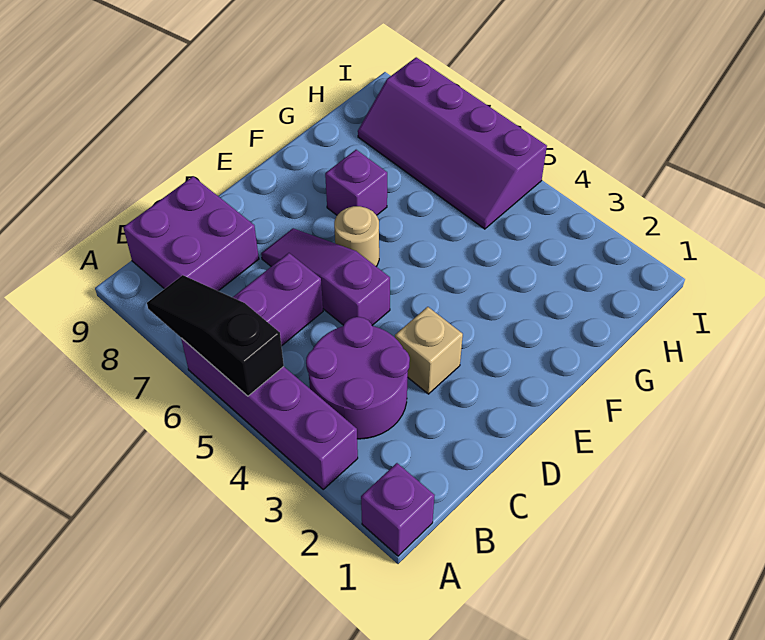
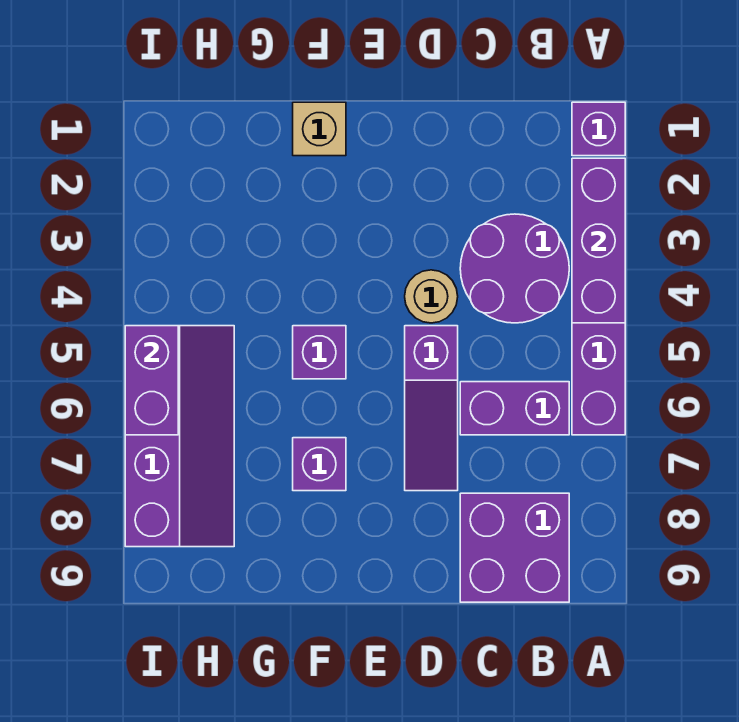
none -> purple 1x3 brick [572,158,625,323]
black 1x3 slope [147,275,284,396] -> none
tan 1x1 brick [395,307,463,394] -> tan 1x1 brick moved to [293,102,346,156]
tan 1x1 round brick [334,206,379,266] -> tan 1x1 round brick moved to [405,270,458,323]
none -> purple 1x1 brick [293,326,346,379]
none -> purple 1x2 brick [125,326,178,435]

